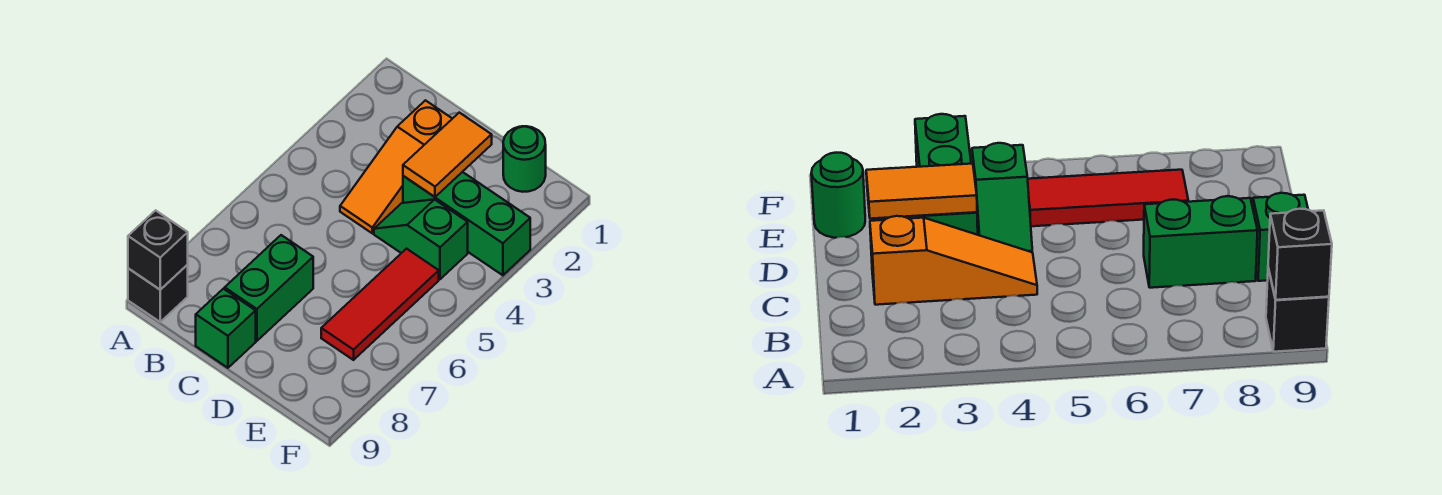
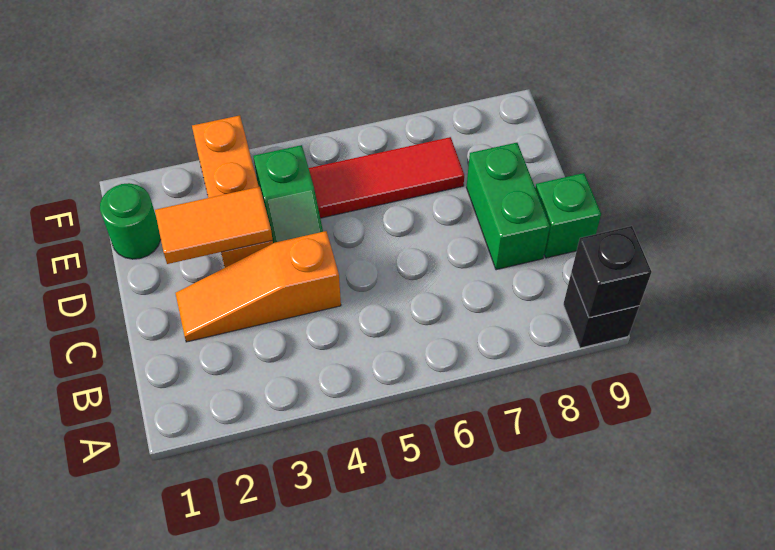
orange 1x3 slope [340,100,452,233] -> orange 1x3 slope turned to [176,231,341,342]
green 1x2 brick [225,235,313,341] -> green 1x2 brick turned to [466,143,550,270]
green 1x3 brick [403,172,530,275] -> orange 1x3 brick [192,115,273,267]

